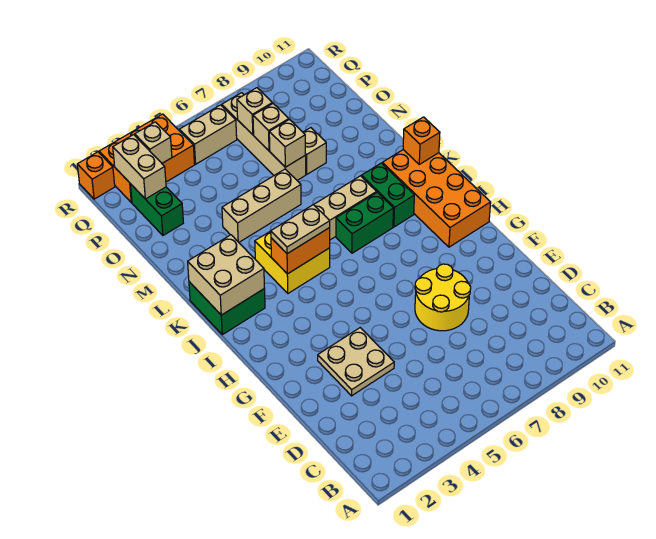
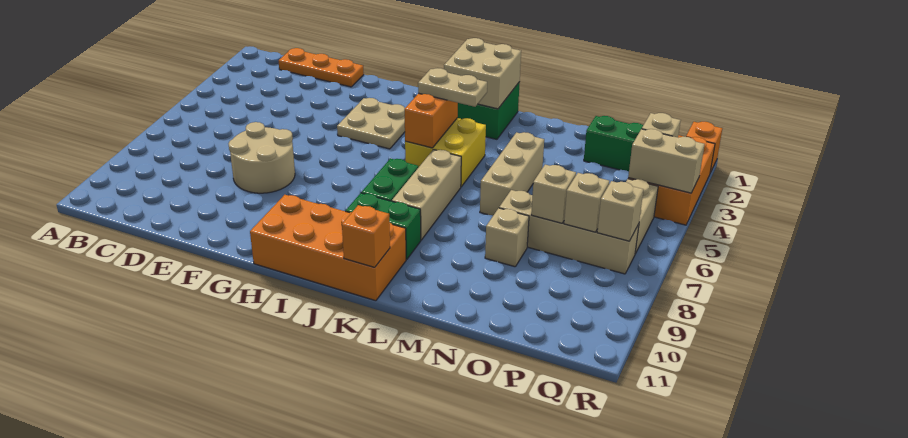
none -> orange 1x3 plate [279,48,364,87]
tan 2x2 plate [318,328,394,396] -> tan 2x2 plate moved to [337,98,405,149]
yellow 2x2 round brick [415,264,471,331] -> tan 2x2 round brick [228,122,295,193]
tan 1x2 plate [271,205,330,254] -> tan 1x2 plate turned to [418,68,487,107]
tan 1x1 brick [269,120,306,167] -> tan 1x1 brick moved to [597,181,643,241]
tan 1x2 brick [113,135,166,199] -> tan 1x2 brick moved to [628,129,705,193]

